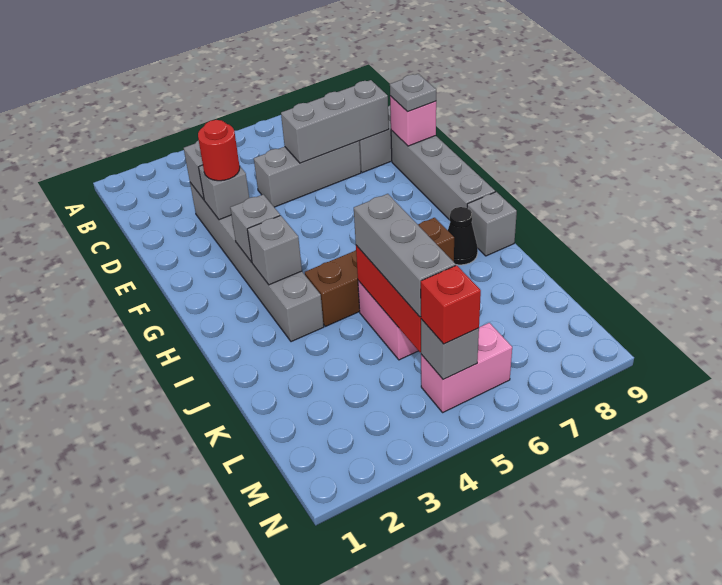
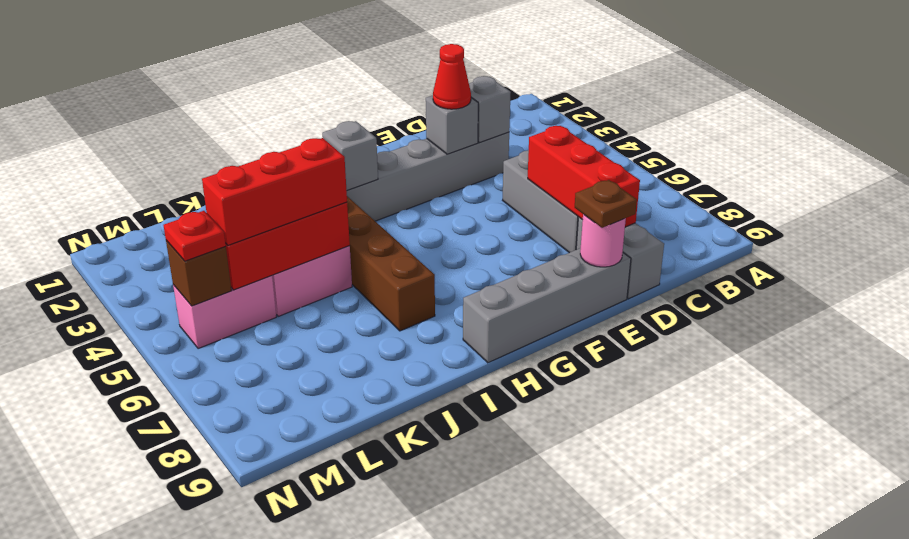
grey 1x3 brick [281,80,389,163] -> red 1x3 brick [528,126,640,227]
red 1x1 round brick [198,120,240,181] -> red 1x1 cone [433,44,471,109]
pink 1x1 brick [390,96,436,146] -> pink 1x1 round brick [580,214,626,267]
grey 1x1 plate [390,74,436,112] -> brown 1x1 plate [575,180,637,228]
grey 1x1 brick [230,195,280,262] -> none
black 1x1 cone [448,207,478,265] -> none
grey 1x1 brick [467,192,517,256] -> none
grey 1x3 brick [354,194,456,317] -> red 1x3 brick [202,138,347,245]
pink 1x2 brick [421,323,512,412] -> pink 1x2 brick turned to [173,276,276,349]
grey 1x1 brick [421,319,479,380] -> brown 1x1 brick [166,240,231,306]
red 1x1 brick [421,265,481,344] -> red 1x1 plate [163,211,226,261]

